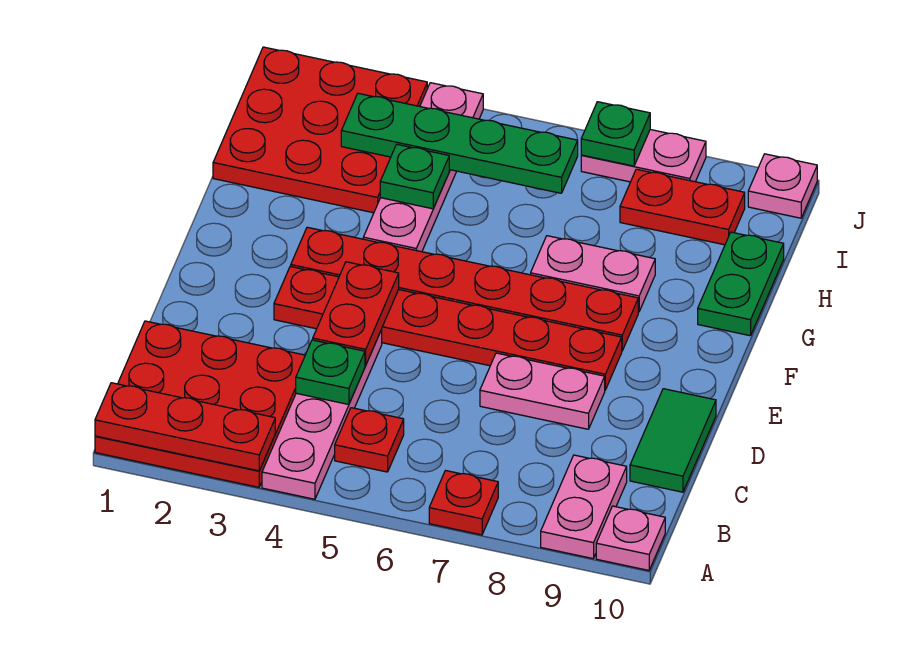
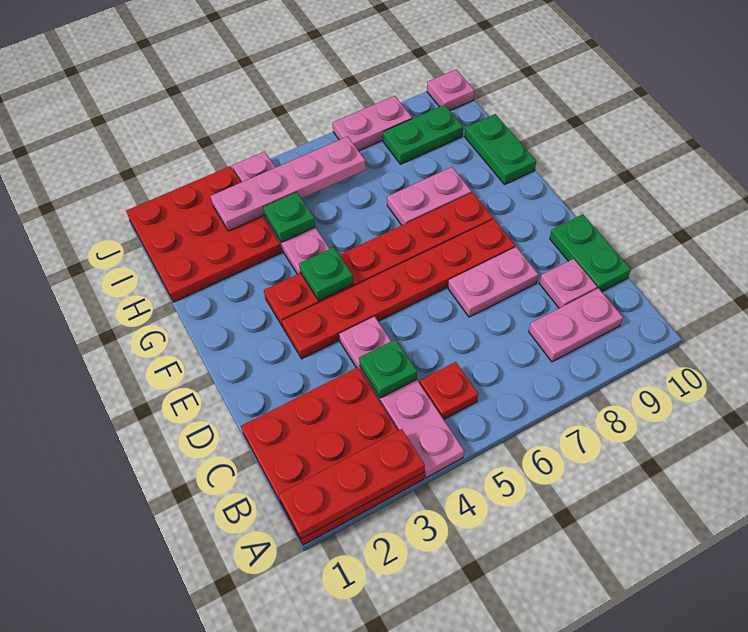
red 1x1 plate [429,471,498,535] -> none
pink 1x2 plate [541,455,627,559] -> pink 1x2 plate turned to [529,288,623,362]
pink 1x1 plate [596,506,665,570] -> pink 1x1 plate moved to [539,259,597,308]
green 1x2 tile [630,389,716,492] -> green 1x2 plate [550,214,631,292]
red 1x2 plate [313,262,399,365] -> none
green 1x4 plate [341,93,578,193] -> pink 1x4 plate [210,136,366,231]
red 1x2 plate [620,169,745,245] -> green 1x2 plate [383,105,463,164]
green 1x1 plate [581,102,650,166] -> green 1x1 plate moved to [299,247,353,301]

